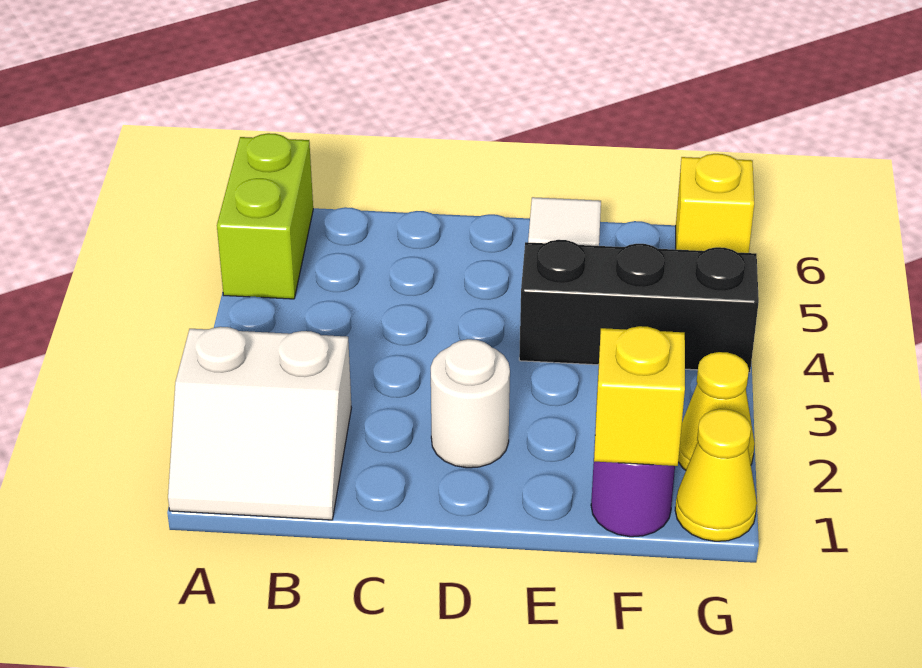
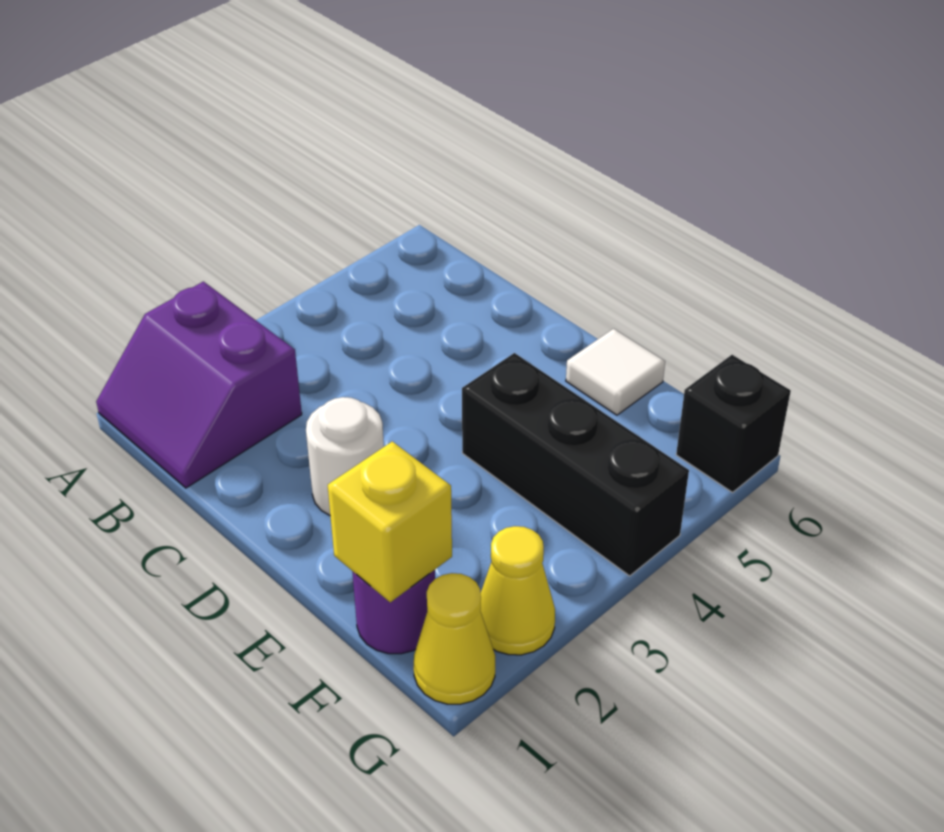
white 2x2 slope [168,327,351,520] -> purple 2x2 slope [96,282,302,488]
lime 1x2 brick [217,133,313,299] -> none
yellow 1x1 brick [676,154,754,253] -> black 1x1 brick [676,355,791,492]

